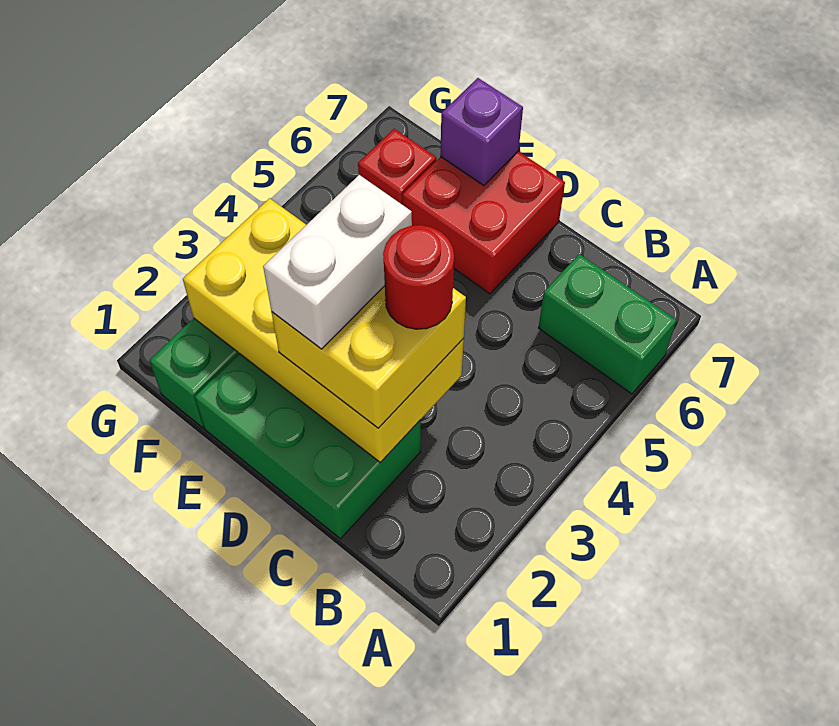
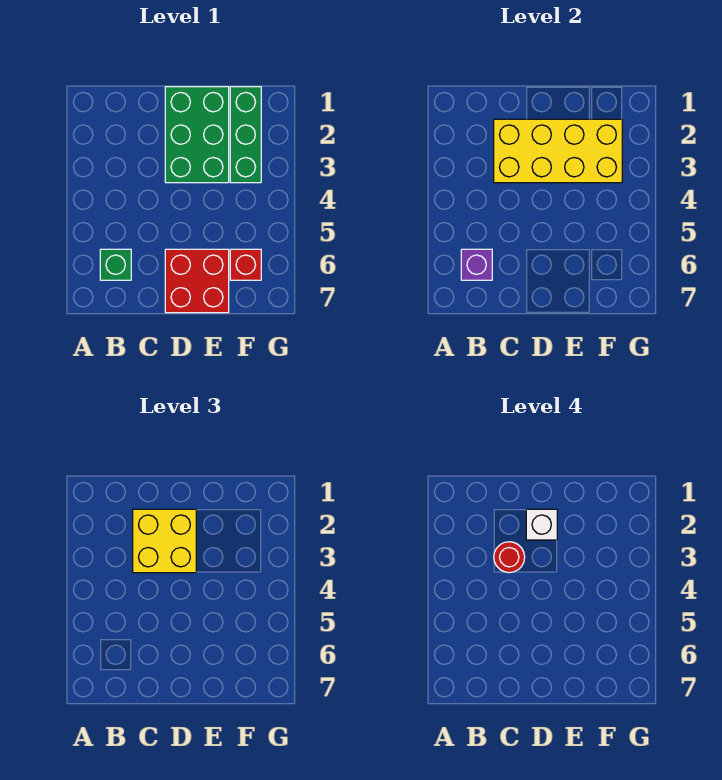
green 1x2 brick [538,254,676,394] -> green 1x1 brick [100,249,131,280]
green 2x3 brick [195,353,421,539] -> green 2x3 brick turned to [165,87,229,183]
white 1x2 brick [263,175,412,349] -> white 1x1 brick [526,509,557,540]
purple 1x1 brick [440,78,523,186] -> purple 1x1 brick moved to [461,249,492,280]

